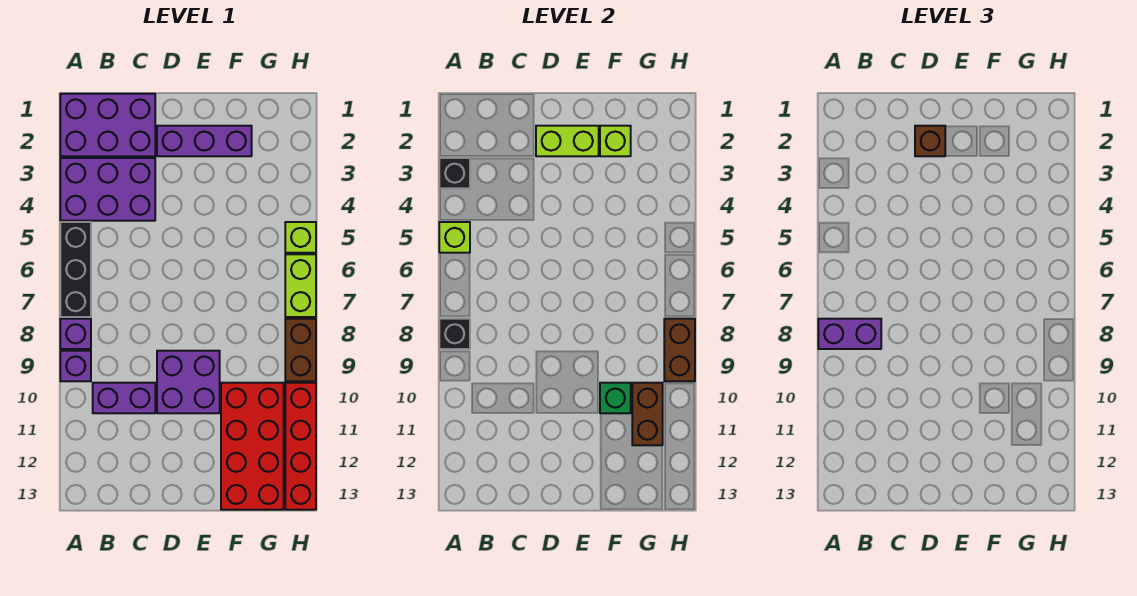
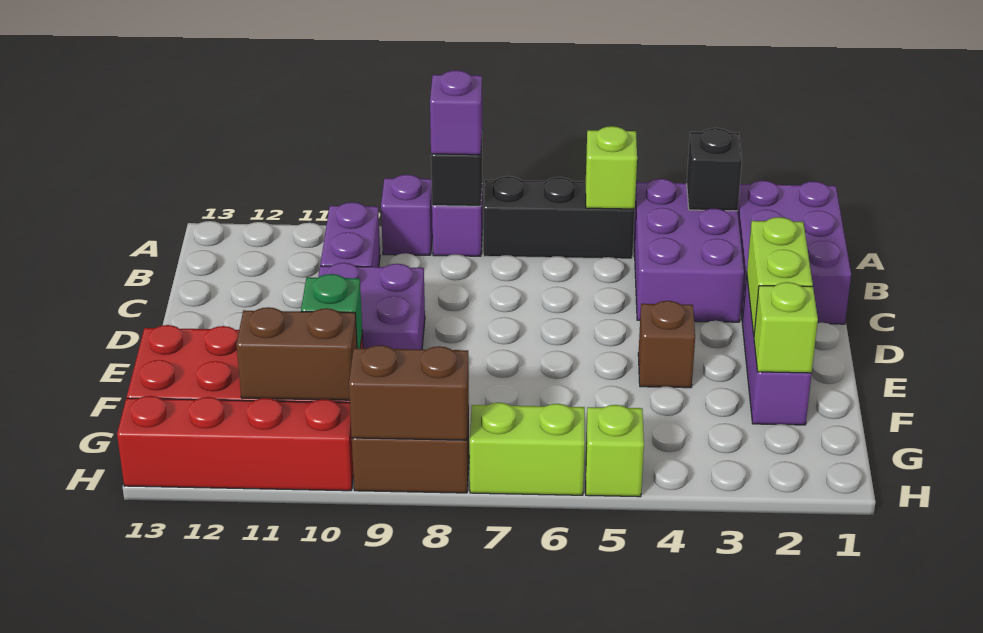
purple 1x2 brick [818,319,881,349] -> purple 1x1 brick [430,70,482,155]
brown 1x1 brick [915,126,945,156] -> brown 1x1 brick moved to [638,301,695,388]

